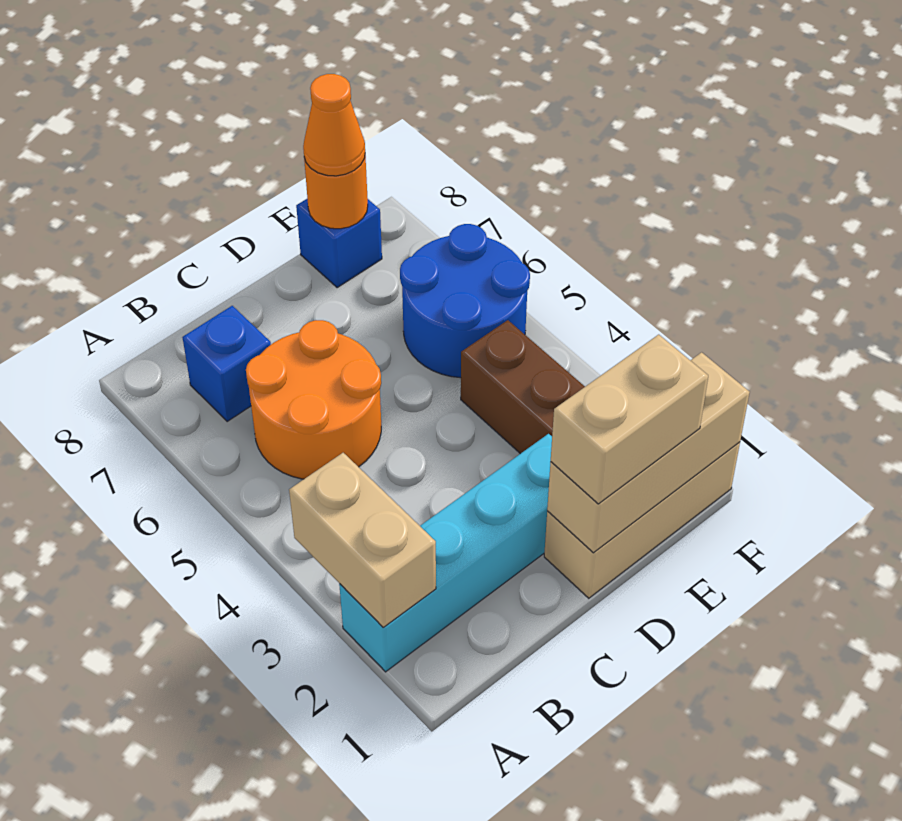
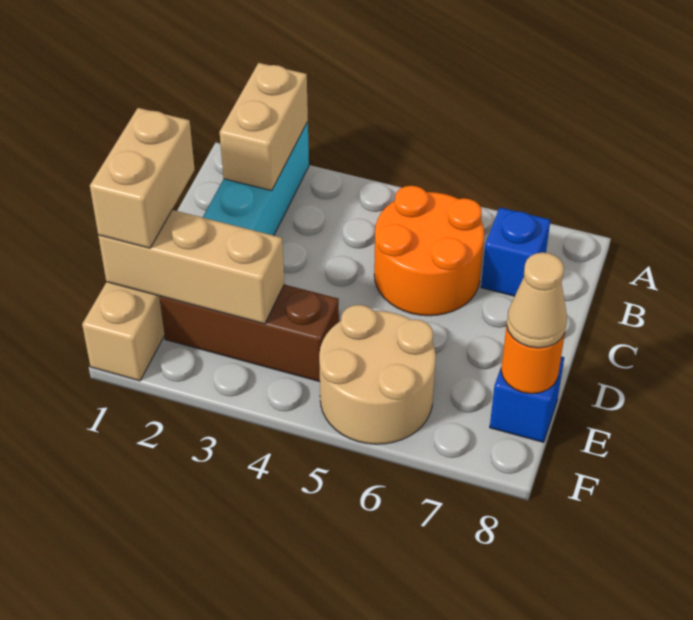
tan 1x2 brick [289,453,436,627] -> tan 1x2 brick turned to [220,63,308,191]
tan 1x3 brick [547,352,750,553] -> tan 1x3 brick turned to [98,210,284,324]
blue 2x2 round brick [400,224,530,378] -> tan 2x2 round brick [319,305,436,444]
orange 1x1 cone [303,74,365,176] -> tan 1x1 cone [507,253,567,348]

